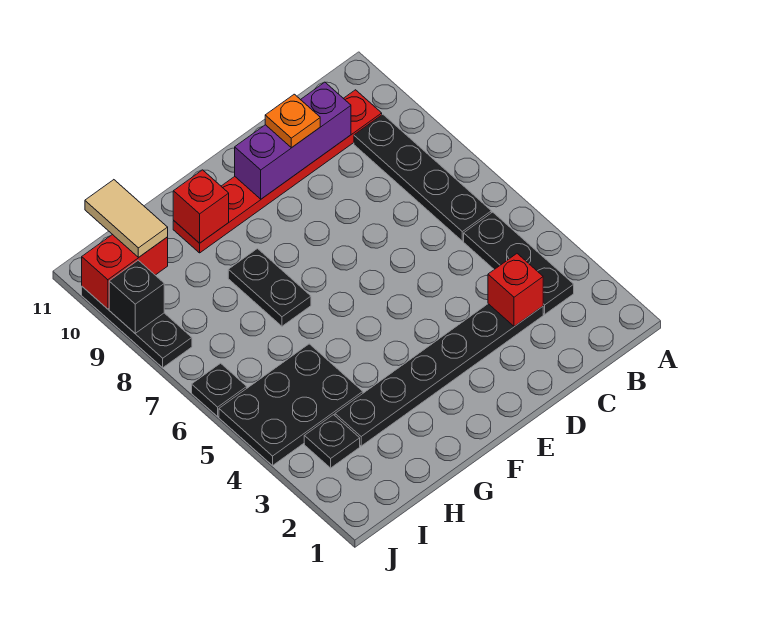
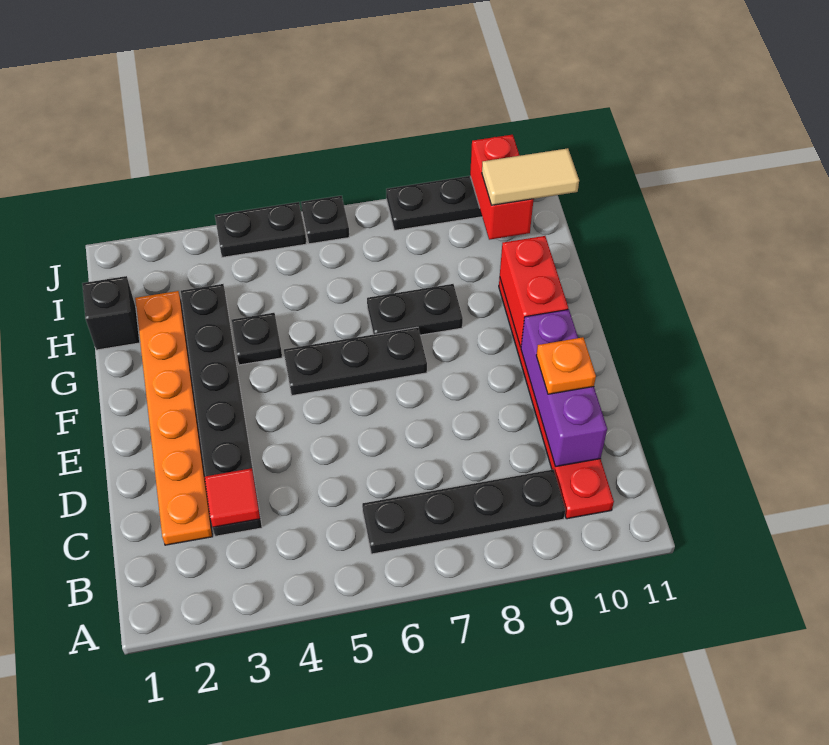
black 1x3 plate [464,212,574,314] -> black 1x3 plate moved to [284,327,427,396]
none -> orange 1x6 plate [135,291,213,545]
red 1x1 brick [488,254,543,327] -> red 1x1 tile [205,468,260,527]
red 1x1 brick [173,170,229,243] -> red 1x2 brick [500,236,568,347]
black 2x3 plate [219,344,363,465] -> black 1x2 plate [215,202,306,257]
black 1x1 plate [304,415,360,468] -> black 1x1 plate moved to [231,313,282,365]
black 1x1 brick [109,260,164,333] -> black 1x1 brick moved to [82,276,140,350]

